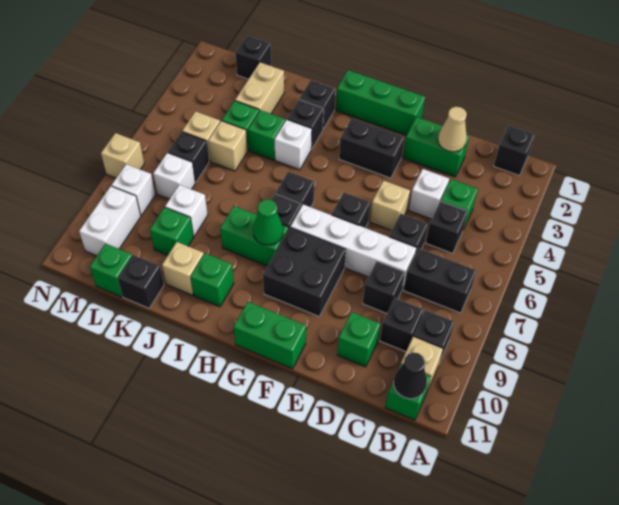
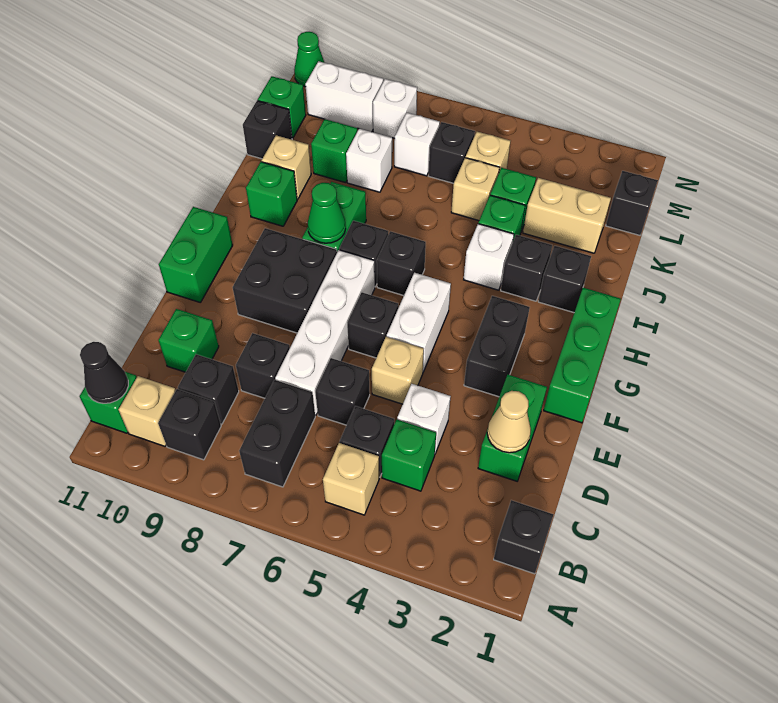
none -> white 1x2 brick [387,273,451,372]
tan 1x1 brick [101,133,144,178] -> tan 1x1 brick moved to [323,443,379,515]
none -> green 1x1 cone [294,32,324,87]

